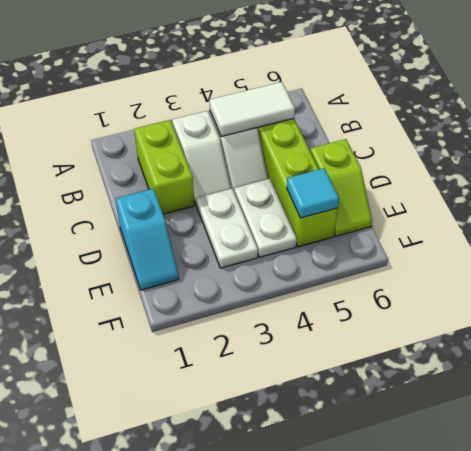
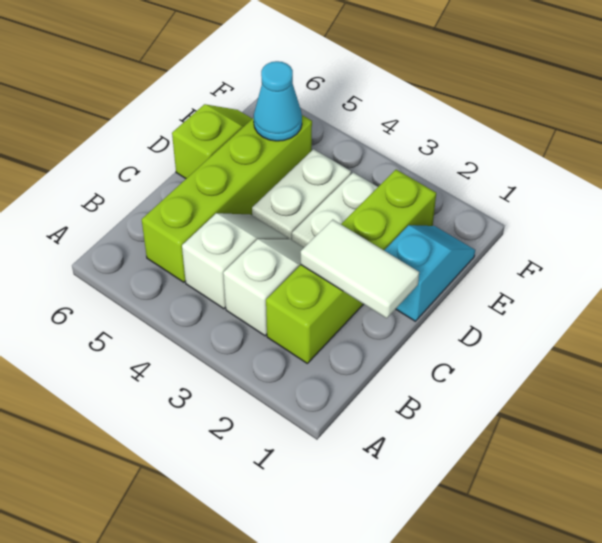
lime 1x2 brick [134,120,194,214] -> lime 1x4 brick [266,170,436,363]
white 1x2 tile [210,82,295,136] -> white 1x2 tile moved to [301,220,419,318]
cyan 1x1 tile [287,168,339,218] -> cyan 1x1 cone [254,61,302,141]

